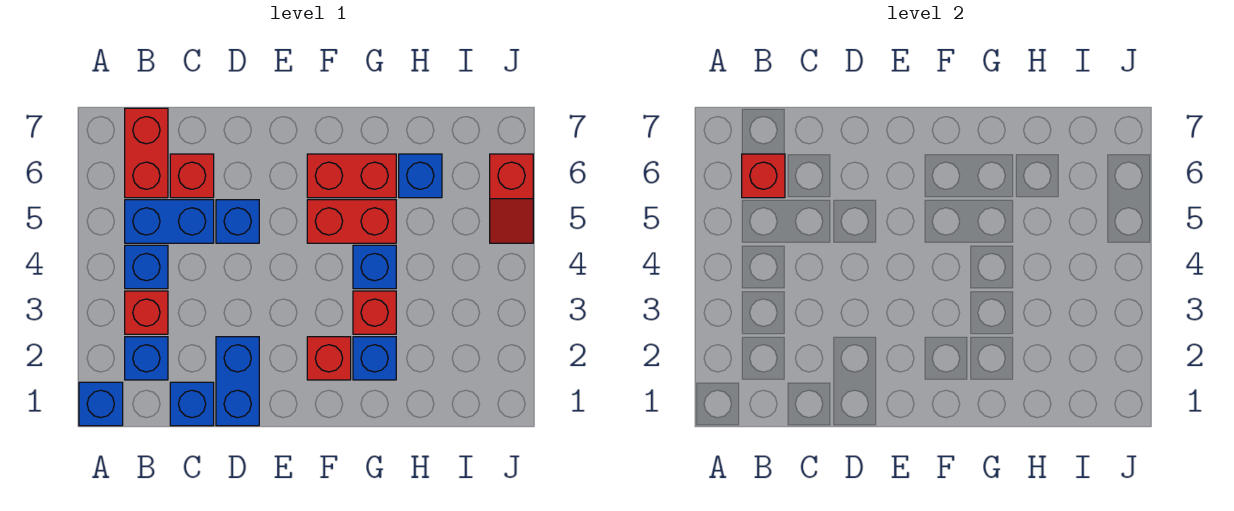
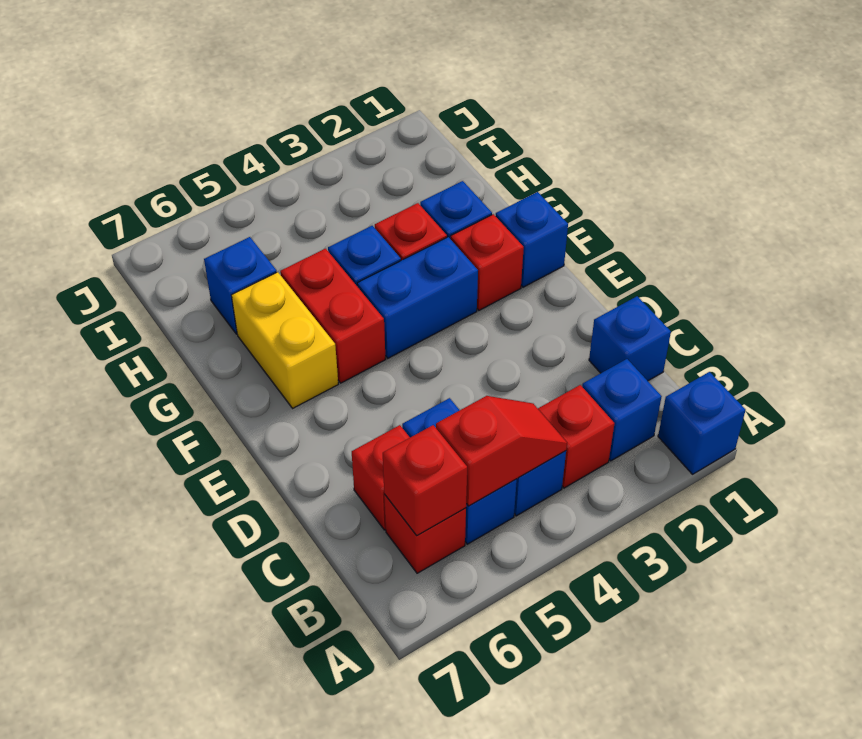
red 1x2 brick [125,108,168,198] -> red 1x1 brick [384,494,466,573]
blue 1x2 brick [216,337,259,426] -> blue 1x2 brick moved to [357,237,478,358]
blue 1x1 brick [216,200,259,243] -> blue 1x1 brick moved to [496,192,568,287]
red 1x2 brick [307,154,396,198] -> yellow 1x2 brick [232,272,338,408]
red 1x2 slope [490,154,533,243] -> red 1x2 slope moved to [436,396,567,506]

